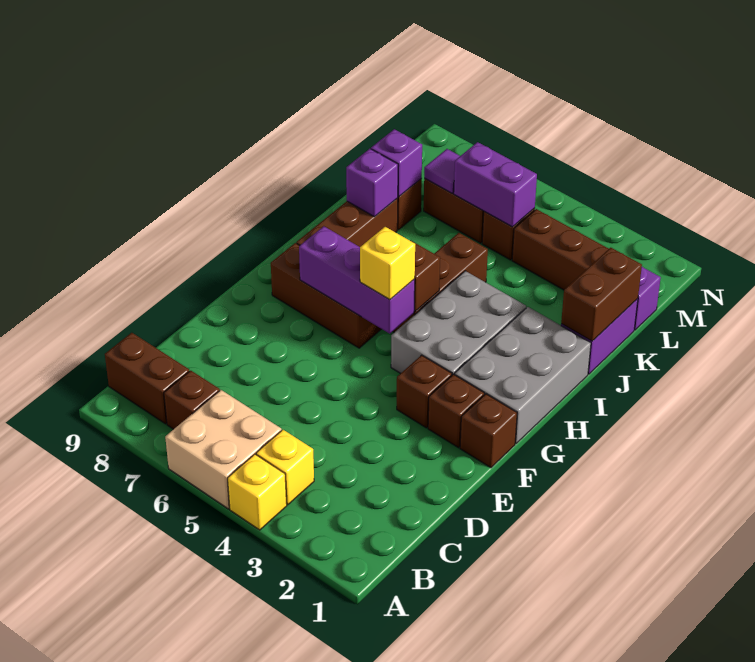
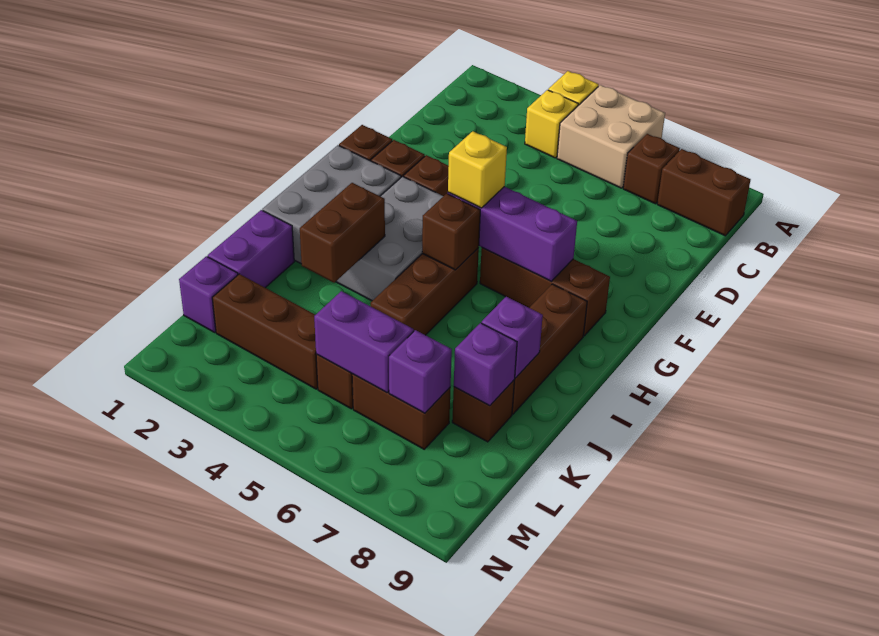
brown 1x2 brick [561,248,642,341] -> brown 1x2 brick moved to [300,183,385,283]
purple 1x1 tile [424,149,460,193] -> purple 1x1 brick [389,330,452,413]

